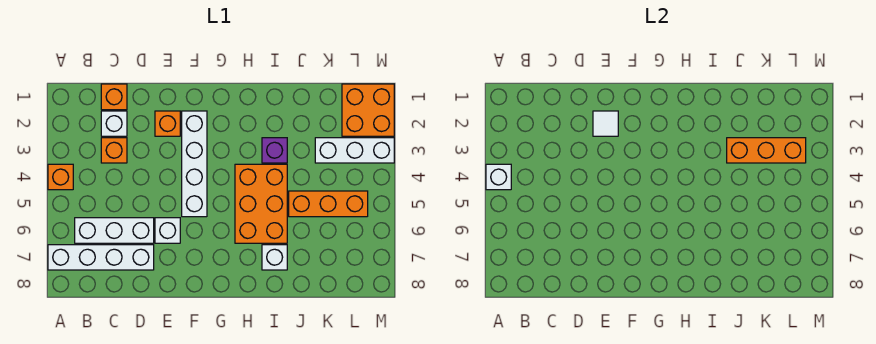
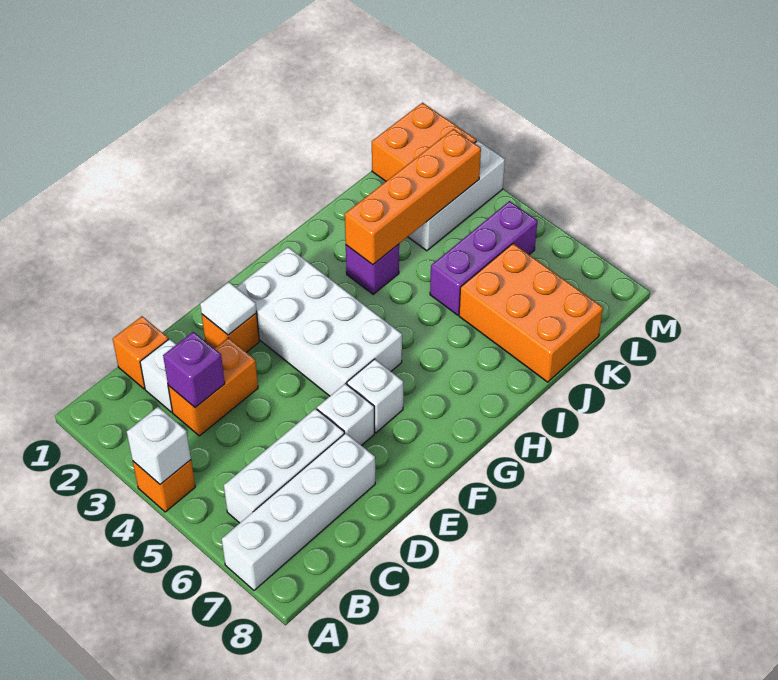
orange 1x1 brick [101,138,127,163] -> orange 1x2 brick [168,338,258,436]
none -> purple 1x1 brick [163,332,225,407]
white 1x4 brick [182,111,207,217] -> white 2x4 brick [236,247,402,396]
orange 2x3 brick [235,164,287,243] -> orange 2x3 brick moved to [459,244,603,382]
white 1x1 brick [262,245,287,270] -> white 1x1 brick moved to [347,359,403,433]
orange 1x3 brick [727,138,806,163] -> orange 1x4 brick [345,129,481,265]
orange 1x3 brick [289,191,368,217] -> purple 1x3 brick [430,201,537,315]

